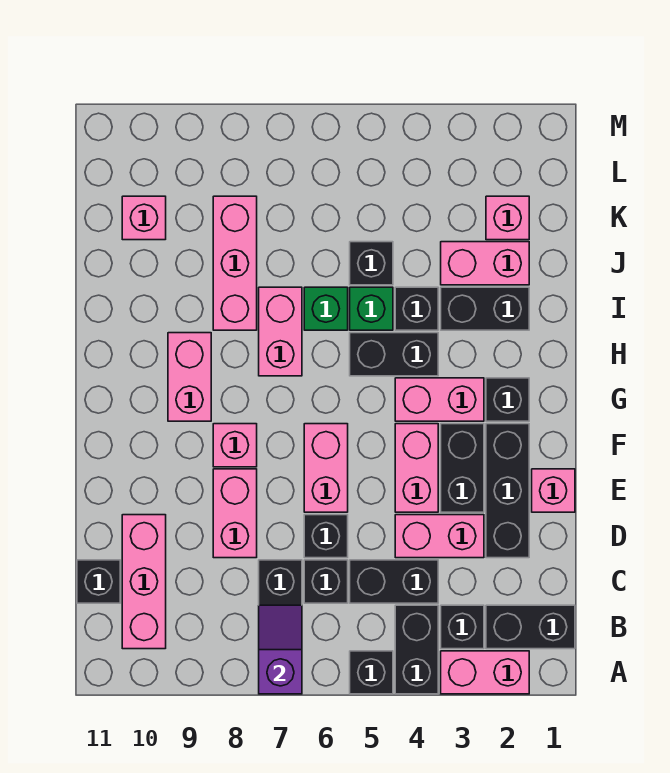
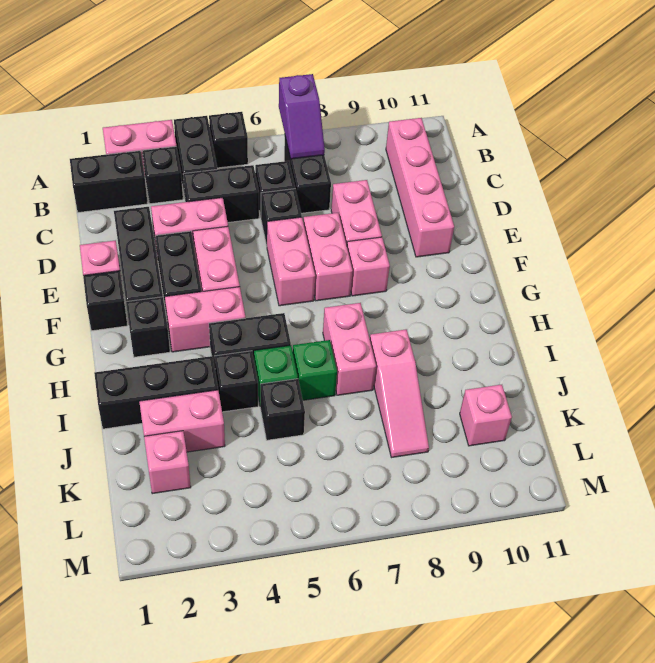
pink 1x3 brick [122,515,166,649] -> pink 1x4 brick [386,118,454,257]
black 1x1 brick [77,560,120,603] -> black 1x1 brick moved to [83,271,127,331]
pink 1x2 brick [168,333,211,421] -> pink 1x2 brick moved to [304,213,353,301]
black 1x2 brick [441,287,529,330] -> black 1x3 brick [94,356,218,429]
pink 1x3 brick [213,196,257,330] -> pink 1x3 slope [370,329,429,458]

